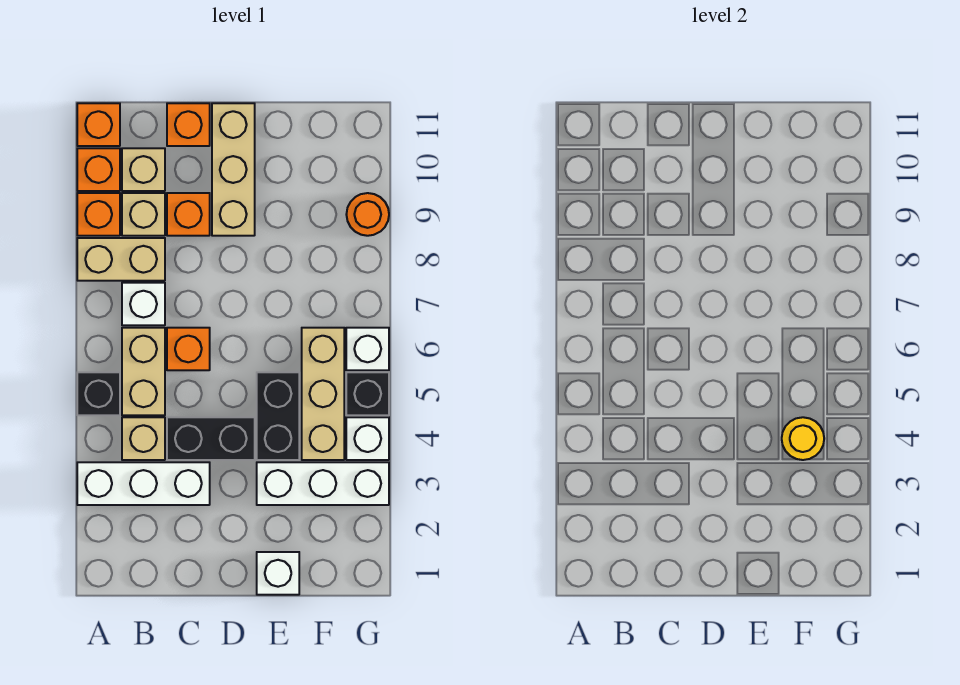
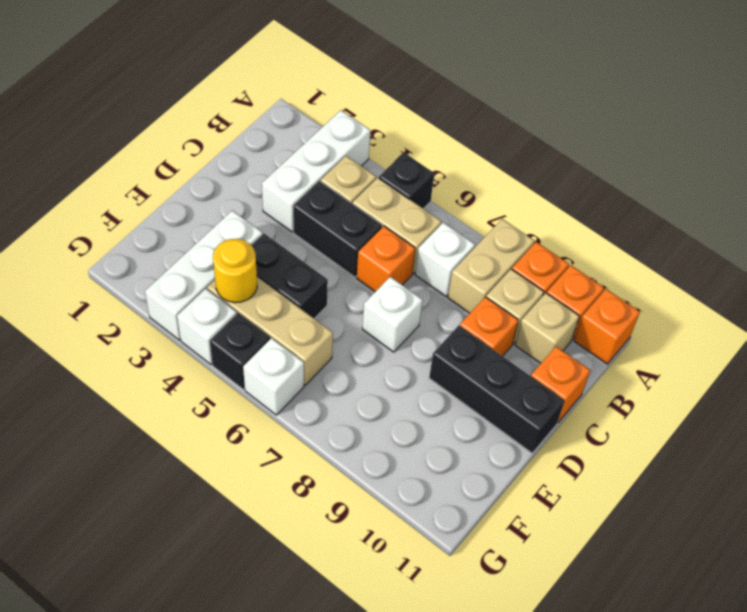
black 1x2 brick [167,417,255,460] -> black 1x2 brick turned to [293,181,382,277]
tan 1x3 brick [212,103,255,236] -> black 1x3 brick [429,326,565,453]
white 1x1 brick [257,552,299,595] -> white 1x1 brick moved to [362,277,422,352]
orange 1x1 round brick [346,193,389,236] -> none

